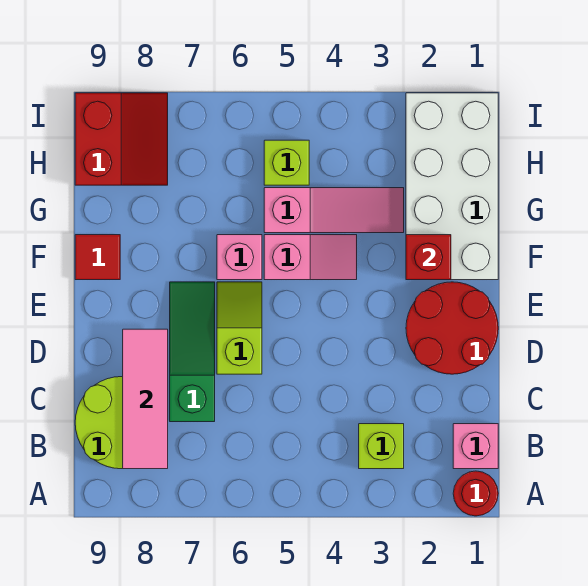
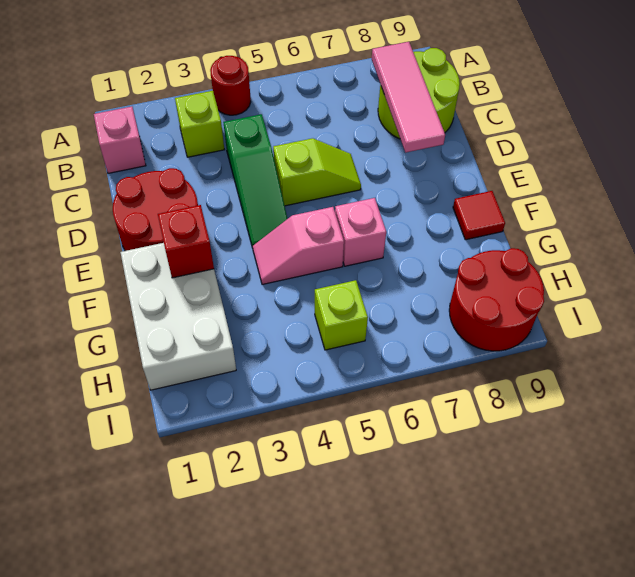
red 1x1 round brick [453,471,498,516] -> red 1x1 round brick moved to [210,56,251,115]
green 1x3 slope [170,282,215,422] -> green 1x3 slope moved to [223,114,287,247]
lime 1x2 slope [217,282,262,374] -> lime 1x2 slope turned to [273,138,361,206]
white 2x4 brick [406,93,498,280] -> white 2x3 brick [120,243,236,390]
pink 1x3 slope [264,188,404,233] -> none
red 2x2 slope [75,93,168,185] -> red 2x2 round brick [449,248,544,351]

